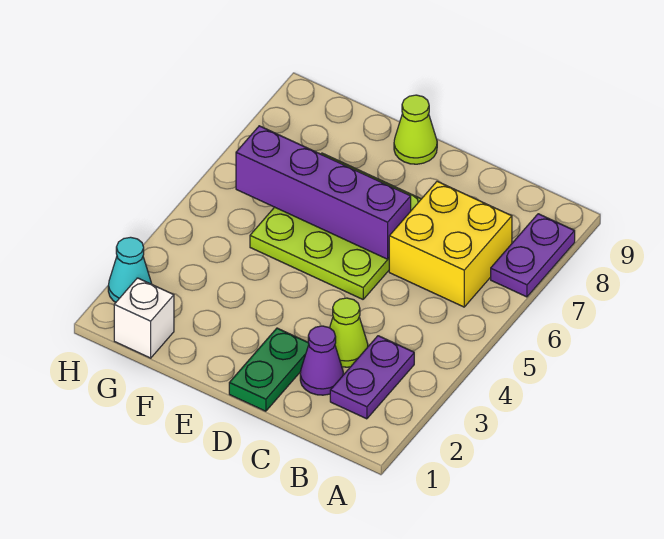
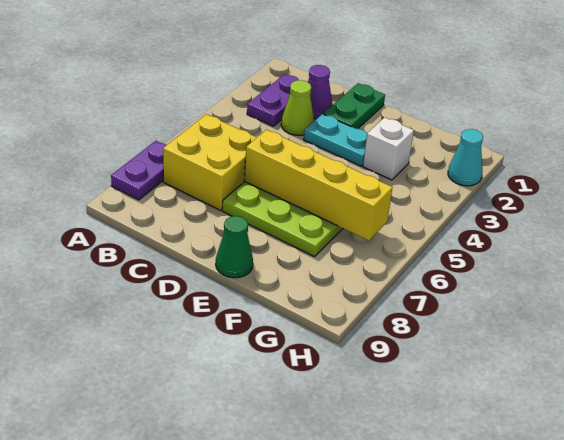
none -> cyan 1x2 plate [304,114,367,166]
purple 1x4 brick [236,126,411,259] -> yellow 1x4 brick [244,130,393,241]
lime 1x1 cone [394,95,437,164] -> green 1x1 cone [216,216,253,278]
white 1x1 brick [114,278,174,358] -> white 1x1 brick moved to [363,117,414,180]

